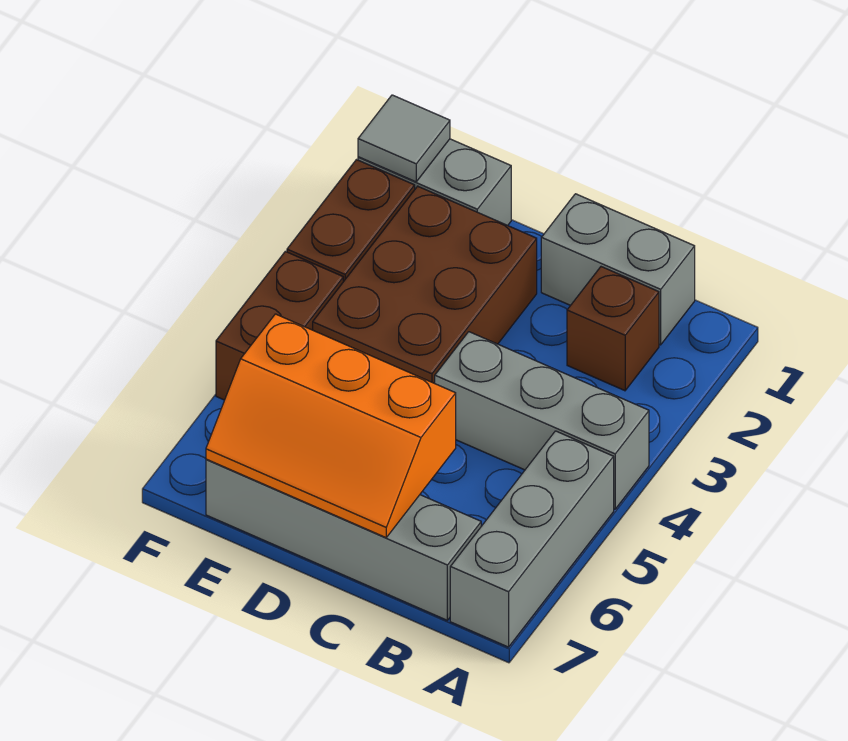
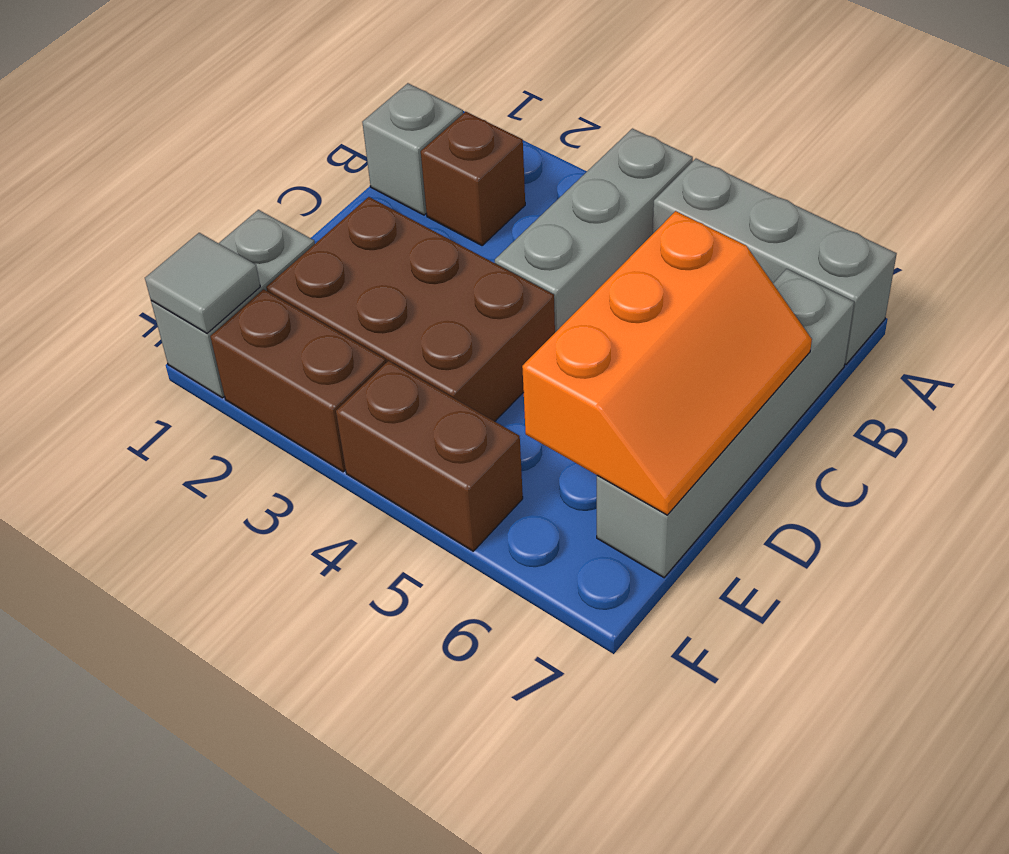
grey 1x2 brick [541,194,695,345] -> grey 1x1 brick [362,83,463,215]

